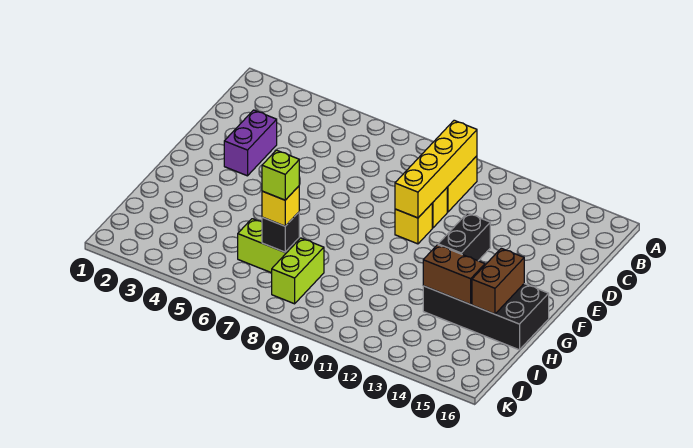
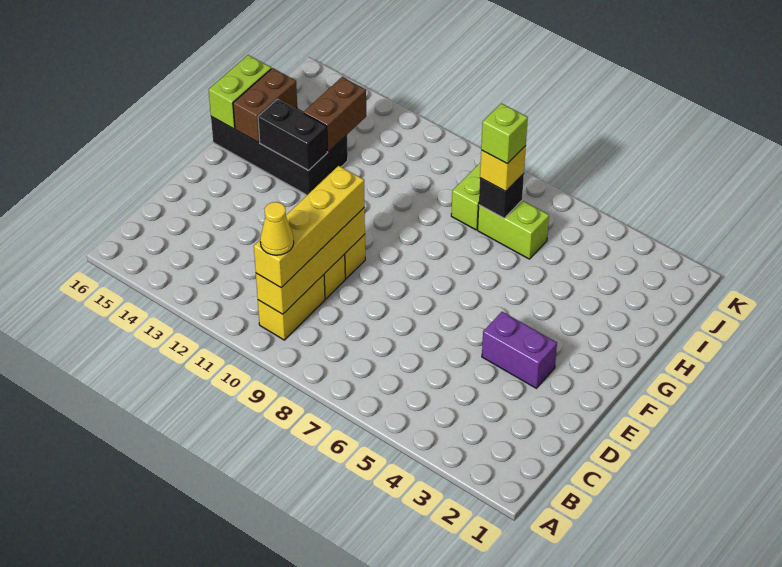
none -> yellow 1x4 brick [254,166,365,288]
none -> yellow 1x1 cone [260,202,294,255]
purple 1x2 brick [224,110,277,176] -> purple 1x2 brick turned to [482,312,557,388]
black 1x2 brick [438,213,490,261] -> black 1x2 brick turned to [258,99,328,170]
none -> lime 1x2 brick [209,55,271,129]
brown 1x2 brick [423,245,485,304] -> brown 1x2 brick turned to [303,77,366,152]

